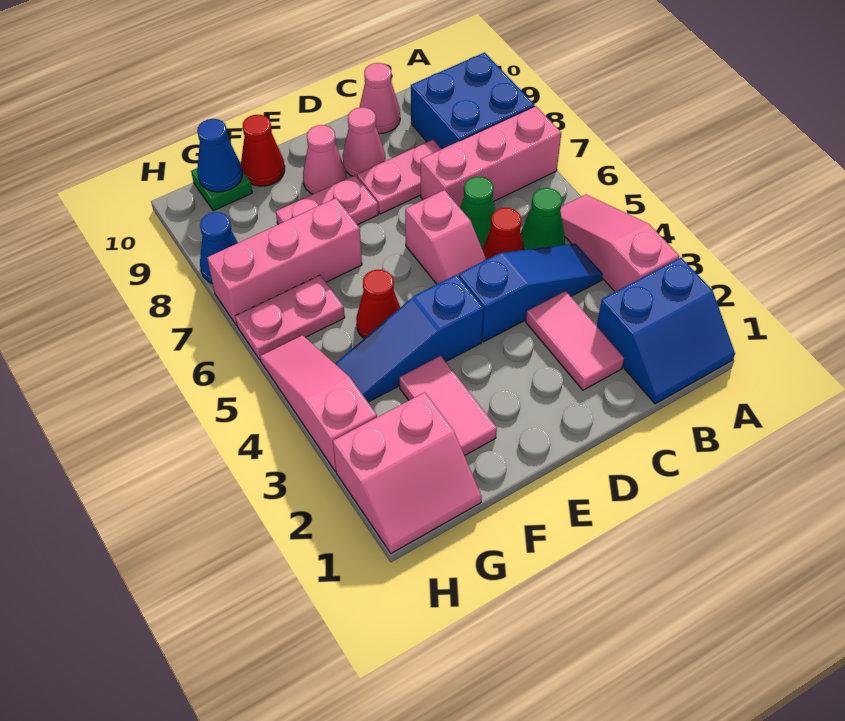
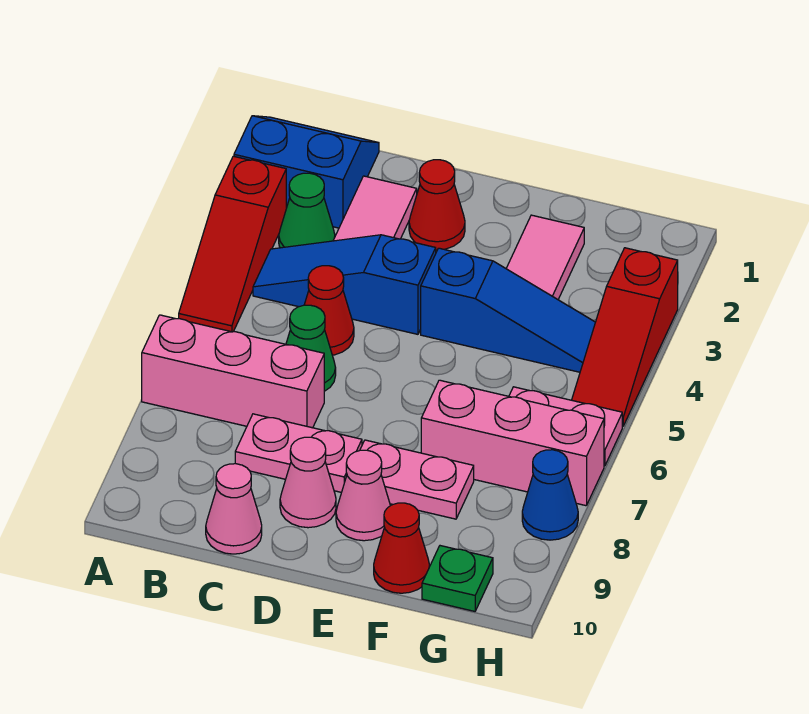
pink 1x3 slope [560,195,679,292] -> red 1x3 slope [179,156,286,332]
blue 2x2 brick [411,53,534,149] -> none
green 1x1 cone [521,188,565,250] -> green 1x1 cone moved to [279,173,335,248]
pink 1x2 slope [405,190,486,284] -> none
red 1x1 cone [356,270,400,338] -> red 1x1 cone moved to [409,160,465,250]
pink 2x2 slope [333,392,482,553] -> none
blue 1x1 cone [197,119,242,192] -> none
pink 1x3 slope [260,335,377,471] -> red 1x3 slope [572,248,678,426]

